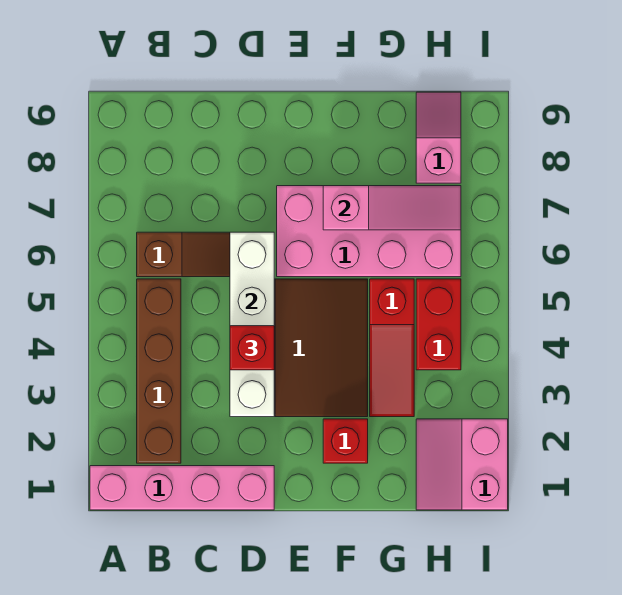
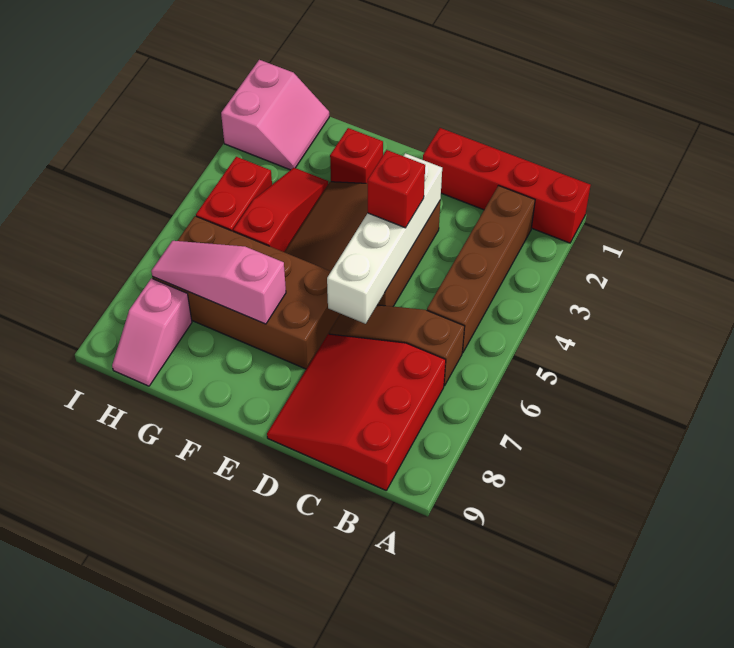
pink 1x4 brick [90,466,274,510] -> red 1x4 brick [423,128,590,243]
none -> red 3x3 slope [267,334,446,491]
pink 2x4 brick [277,186,461,277] -> brown 2x4 brick [153,216,340,369]

